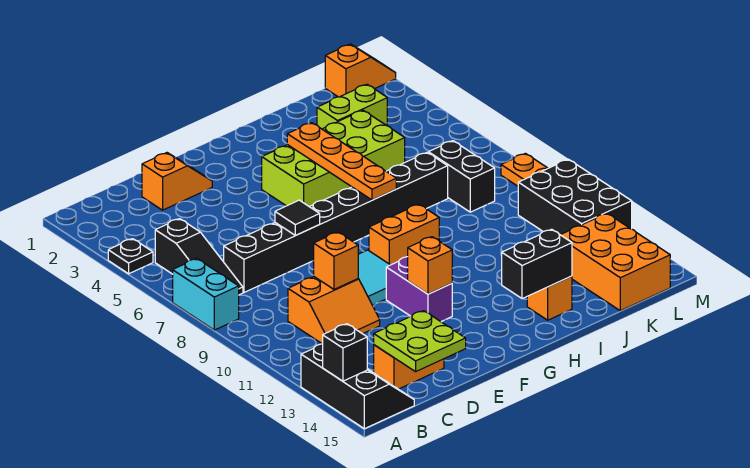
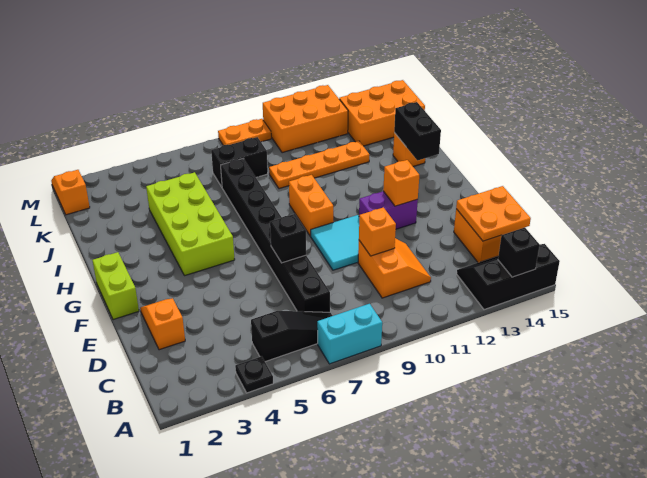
lime 2x2 plate [374,311,466,372] -> orange 2x2 plate [456,186,531,241]
black 1x1 tile [275,200,320,235] -> black 1x1 brick [270,214,306,263]
orange 1x4 plate [287,123,396,200] -> orange 1x4 plate moved to [269,141,369,189]
lime 1x2 brick [317,84,387,129] -> lime 1x2 brick moved to [92,252,139,320]
black 2x3 brick [518,159,632,235] -> orange 2x3 brick [263,85,348,153]

